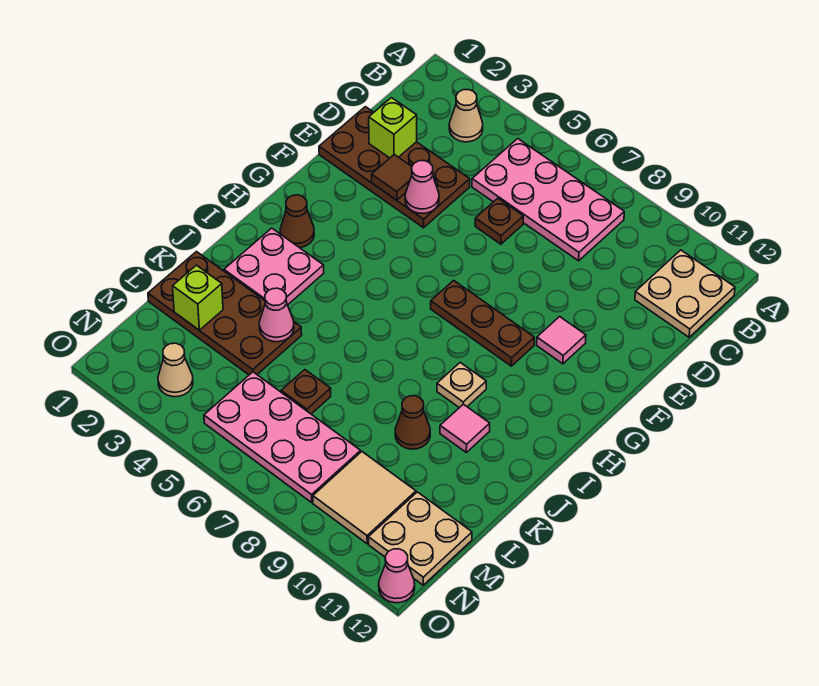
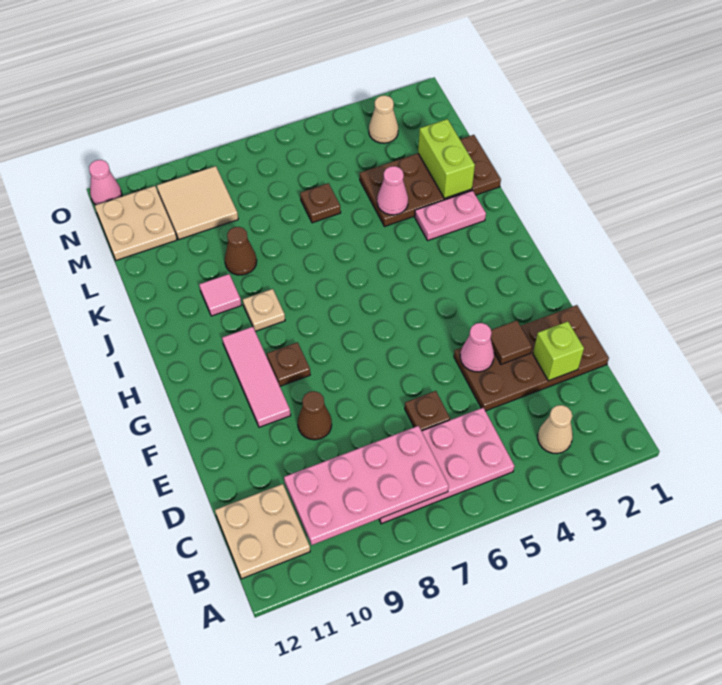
pink 1x1 tile [537,317,586,364] -> pink 1x3 tile [222,327,291,427]
brown 1x3 plate [431,280,534,366] -> brown 1x1 plate [267,342,310,386]
brown 1x1 cone [280,195,314,248] -> brown 1x1 cone moved to [298,391,332,440]
pink 2x2 plate [224,228,324,305] -> pink 1x2 plate [415,191,486,240]
lime 1x1 brick [173,265,223,330] -> lime 1x2 brick [418,119,475,198]
pink 2x4 plate [204,372,361,503] -> pink 2x4 plate moved to [284,426,449,545]

